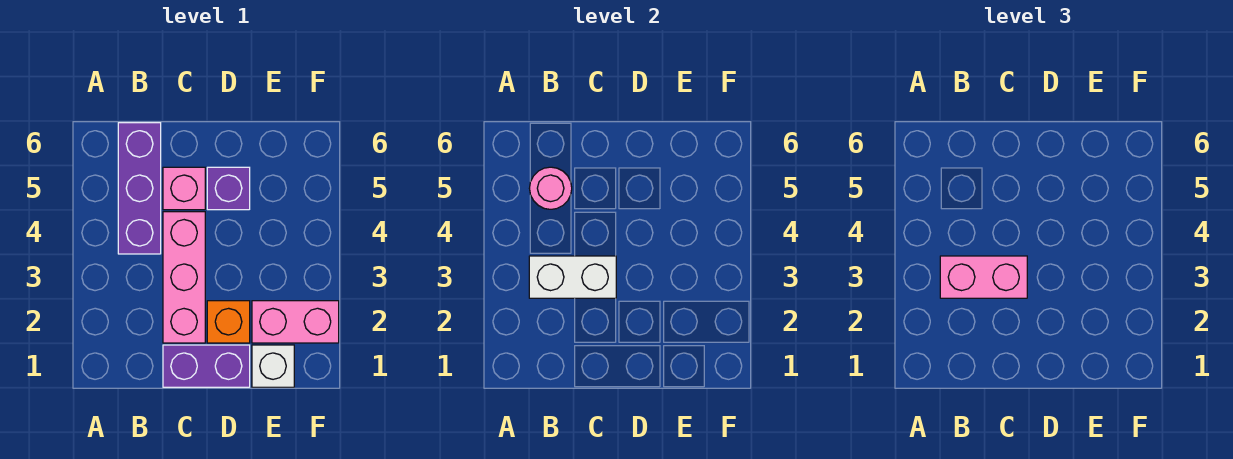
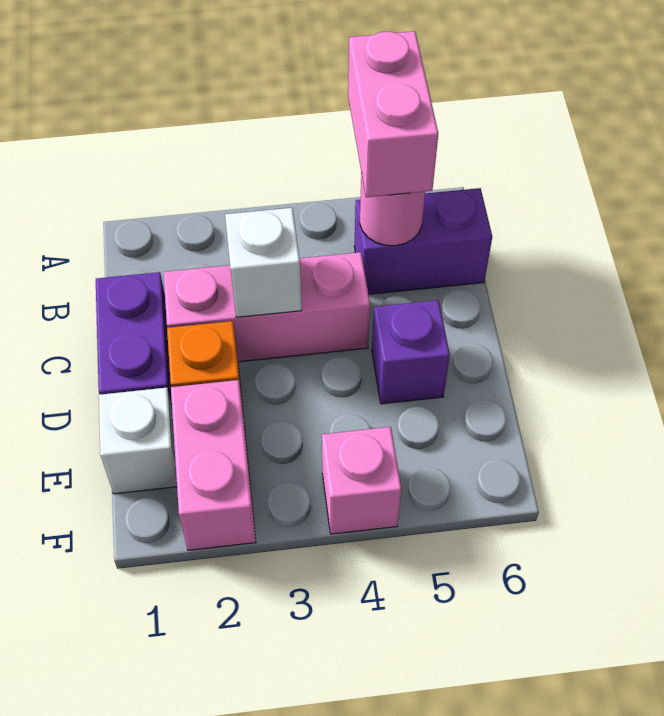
white 1x2 brick [529,256,616,298] -> white 1x1 brick [225,208,302,317]
pink 1x2 brick [940,256,1027,298] -> pink 1x2 brick moved to [348,31,438,197]
purple 1x3 brick [118,123,161,254] -> purple 1x2 brick [354,188,492,294]
pink 1x1 brick [163,167,205,210] -> pink 1x1 brick moved to [322,427,402,534]

